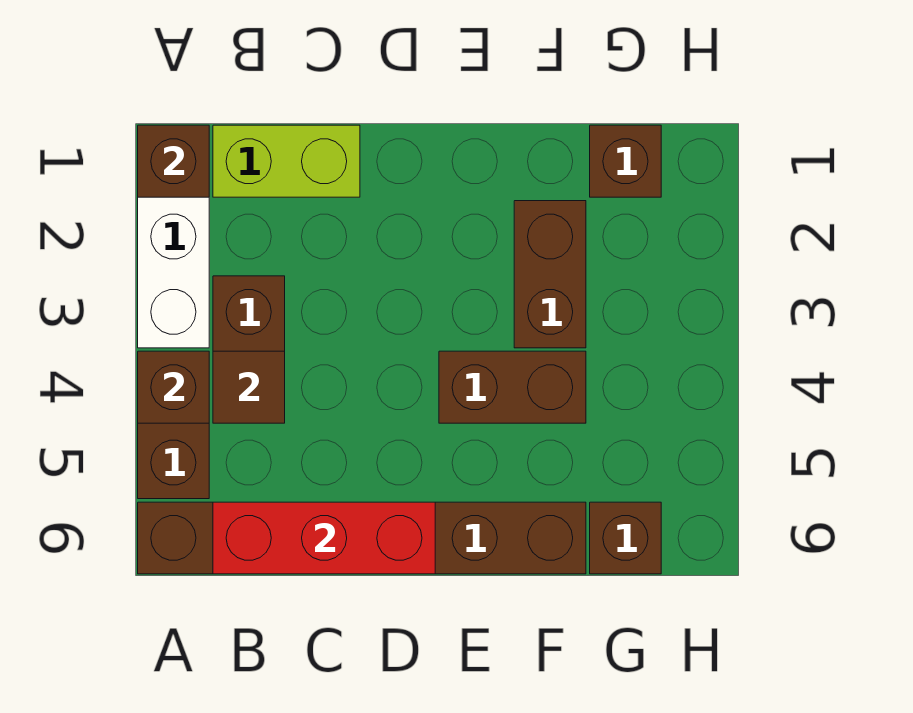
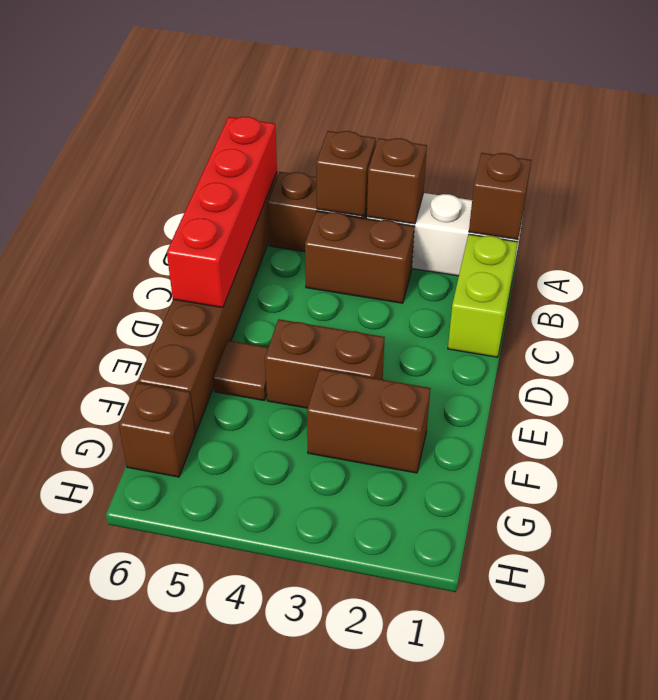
brown 1x1 tile [213,351,285,423] -> brown 1x1 tile moved to [213,340,268,401]
red 1x3 brick [213,502,435,574] -> red 1x4 brick [167,117,277,308]
brown 1x2 brick [439,351,586,423] -> brown 1x2 brick turned to [265,319,385,408]
brown 1x1 brick [590,125,661,197] -> brown 1x1 brick moved to [367,138,427,224]

